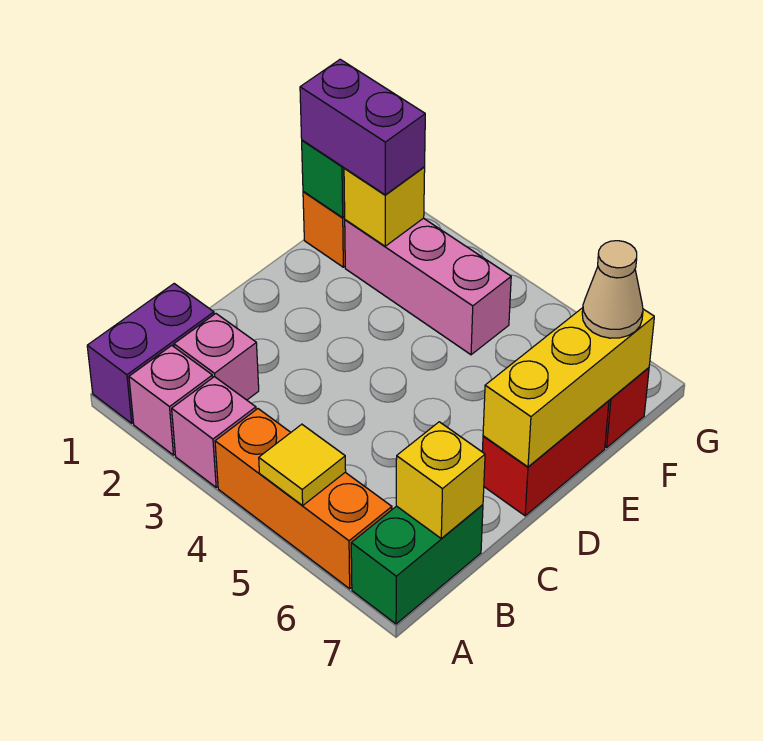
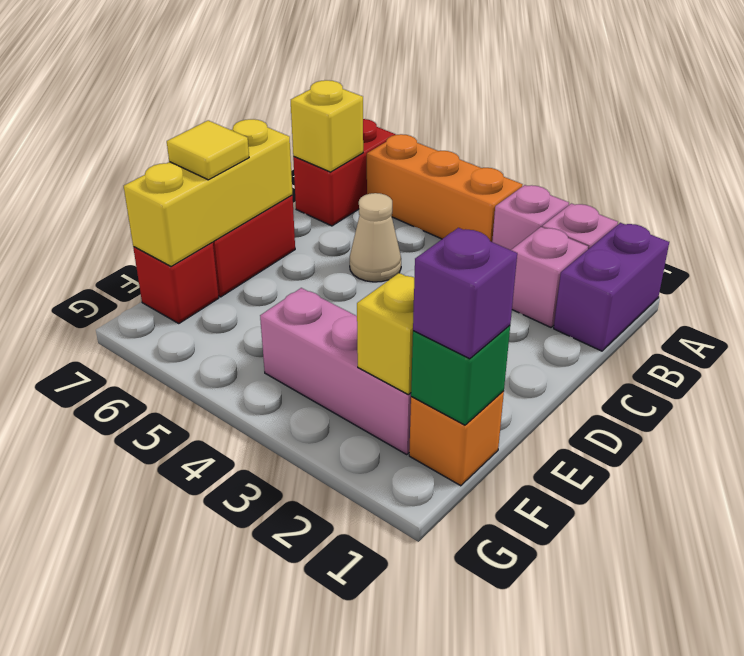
yellow 1x1 tile [259,424,346,505] -> yellow 1x1 tile moved to [167,120,249,180]
green 1x2 brick [351,505,483,624] -> red 1x2 brick [293,119,396,226]
purple 1x2 brick [300,59,425,195] -> purple 1x1 brick [413,228,517,359]
tan 1x1 cone [582,241,643,338] -> tan 1x1 cone moved to [350,193,401,282]

